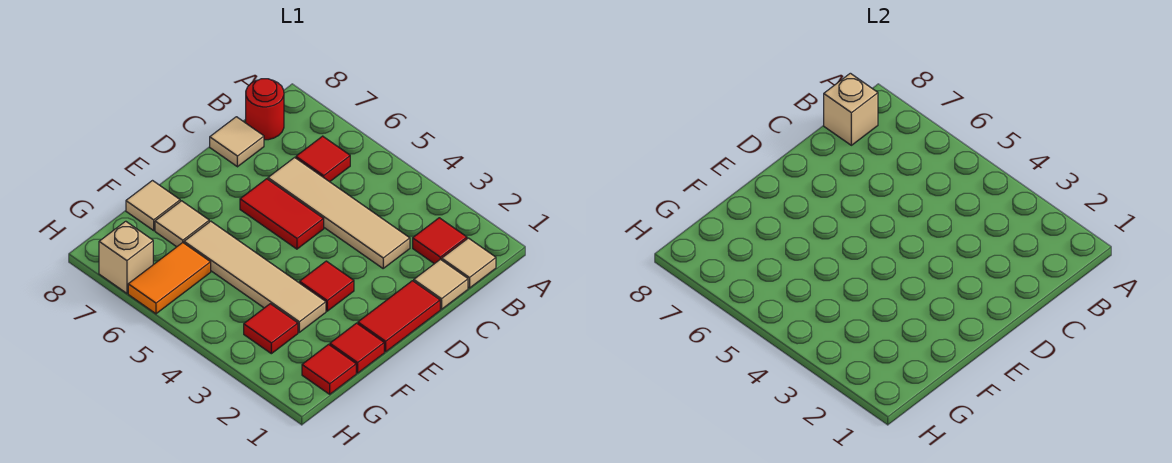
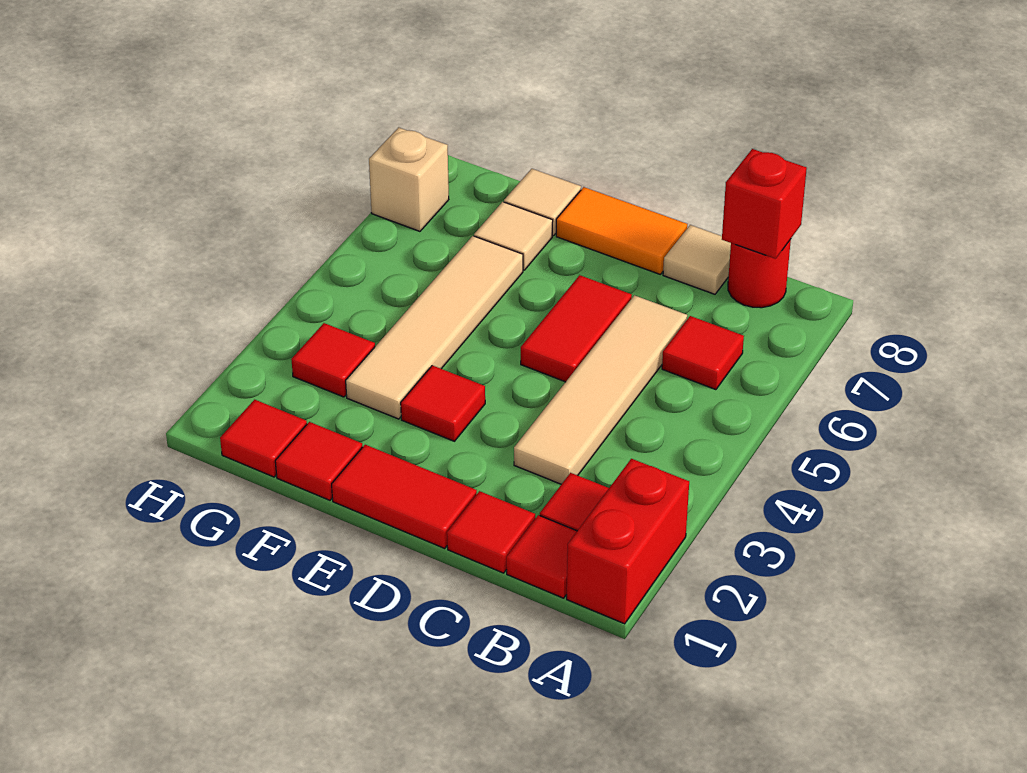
none -> red 1x2 brick [567,459,689,624]
tan 1x1 tile [442,238,496,288] -> red 1x1 tile [506,515,577,598]
tan 1x1 brick [824,73,878,145] -> red 1x1 brick [722,149,807,259]
tan 1x1 tile [414,259,468,309] -> red 1x1 tile [447,491,535,573]
orange 1x2 tile [128,243,211,314] -> orange 1x2 tile moved to [556,187,687,274]

